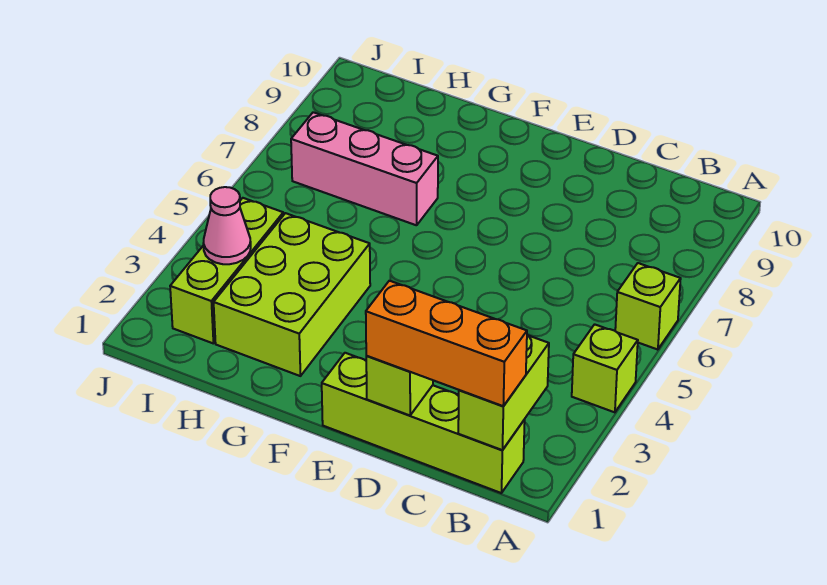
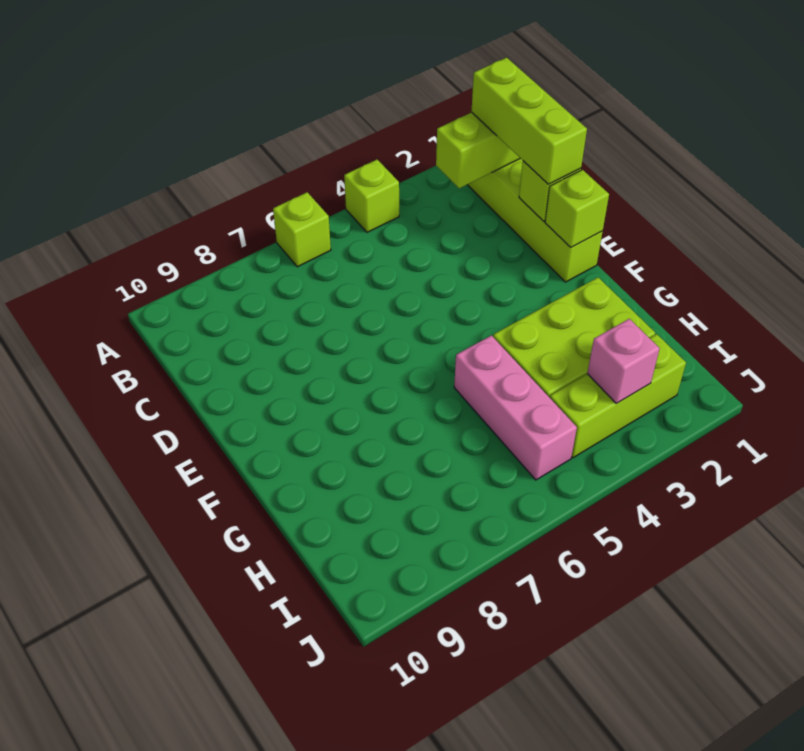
orange 1x3 brick [366,281,527,406] -> lime 1x3 brick [471,58,587,184]
none -> lime 1x1 brick [545,170,609,247]
pink 1x3 brick [291,112,438,225] -> pink 1x3 brick moved to [454,336,577,480]
pink 1x1 cone [203,187,251,264] -> pink 1x1 brick [587,319,660,403]

